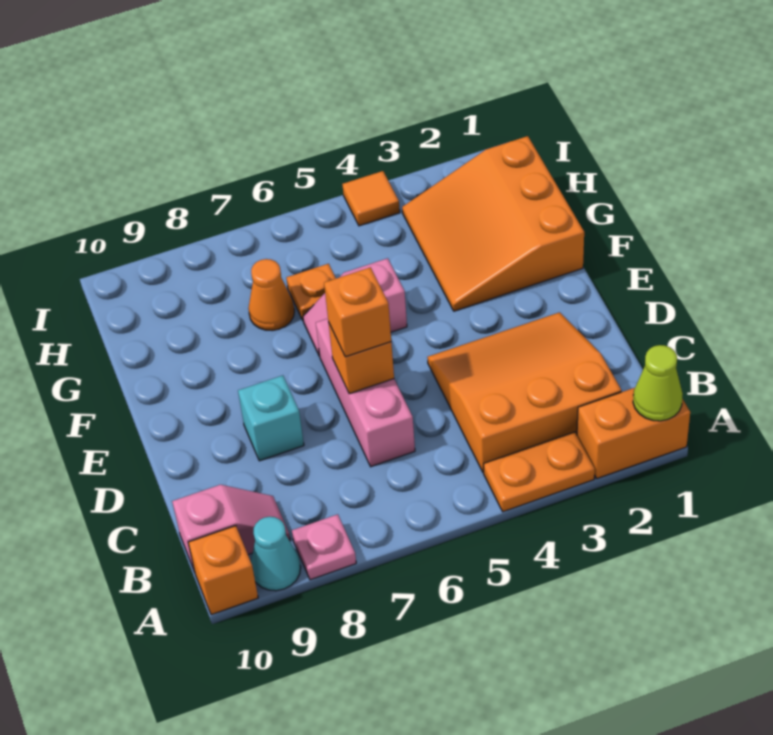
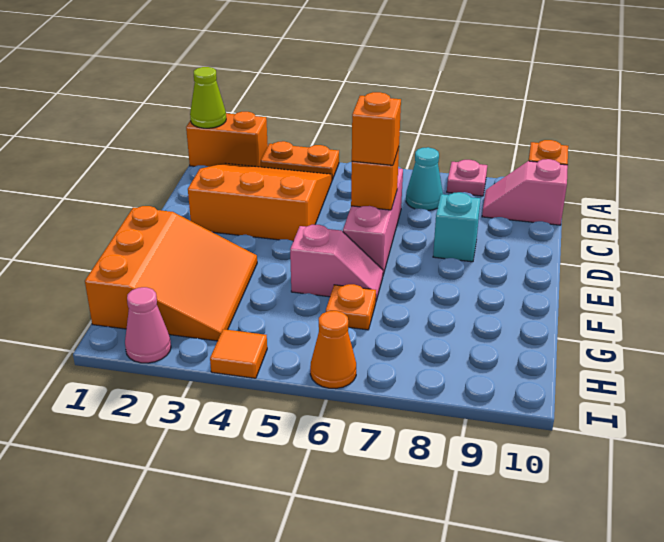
cyan 1x1 cone [251,517,301,591] -> cyan 1x1 cone moved to [406,147,443,211]
orange 3x3 slope [427,312,622,473] -> orange 3x3 slope turned to [188,163,332,241]
orange 1x1 cone [248,259,294,331] -> orange 1x1 cone moved to [310,311,356,389]
none -> pink 1x1 cone [125,287,171,363]

